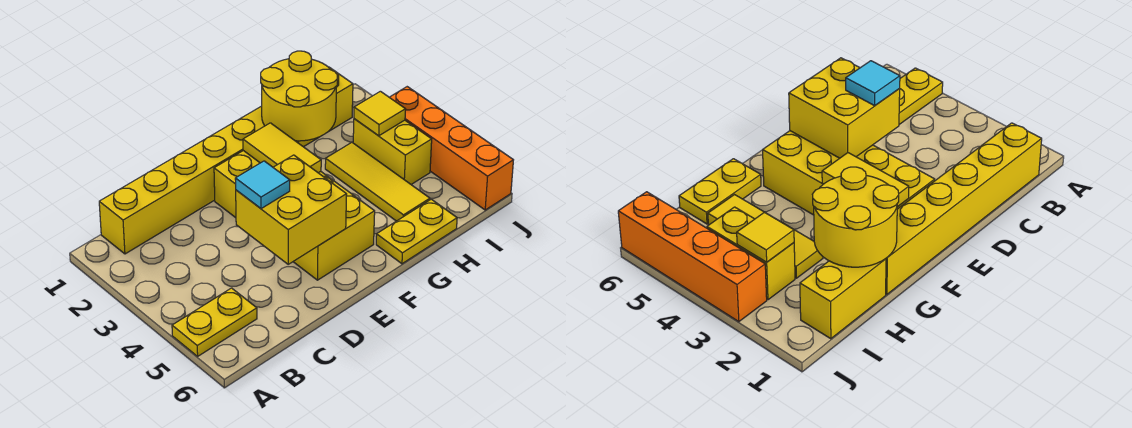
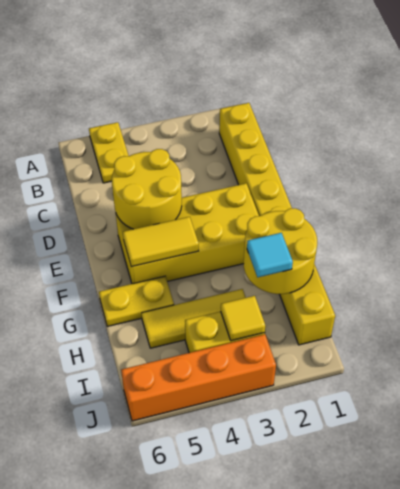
yellow 2x2 brick [236,155,347,264] -> yellow 2x2 round brick [112,149,182,229]
cyan 1x1 tile [235,161,290,209] -> cyan 1x1 tile moved to [247,233,293,277]
yellow 1x2 tile [243,123,321,173] -> yellow 1x2 tile moved to [123,217,199,267]
yellow 1x2 plate [376,199,457,264] -> yellow 1x2 plate turned to [99,276,174,327]

